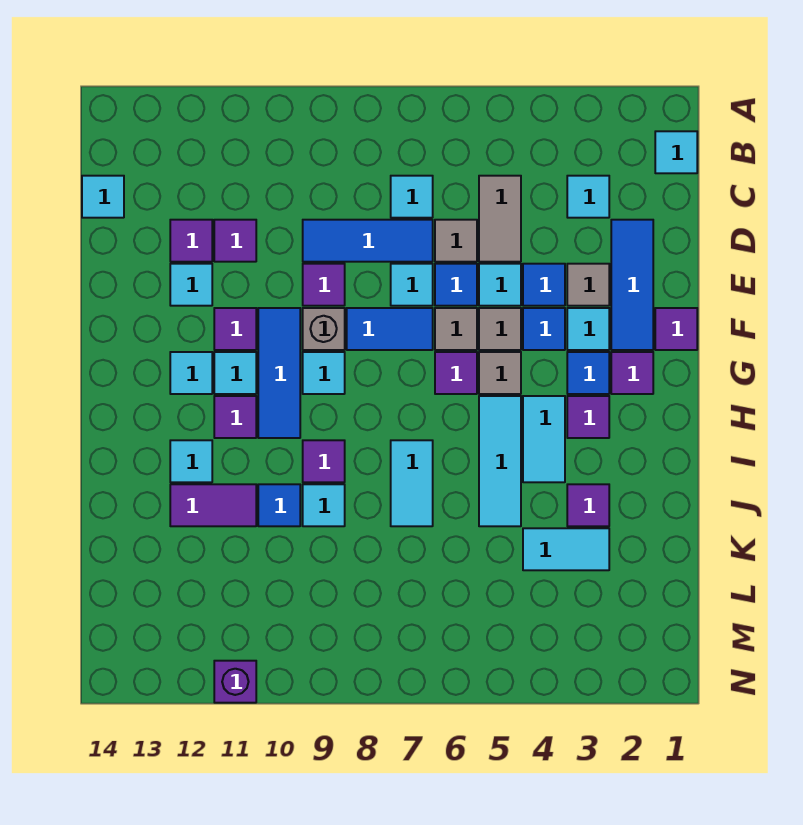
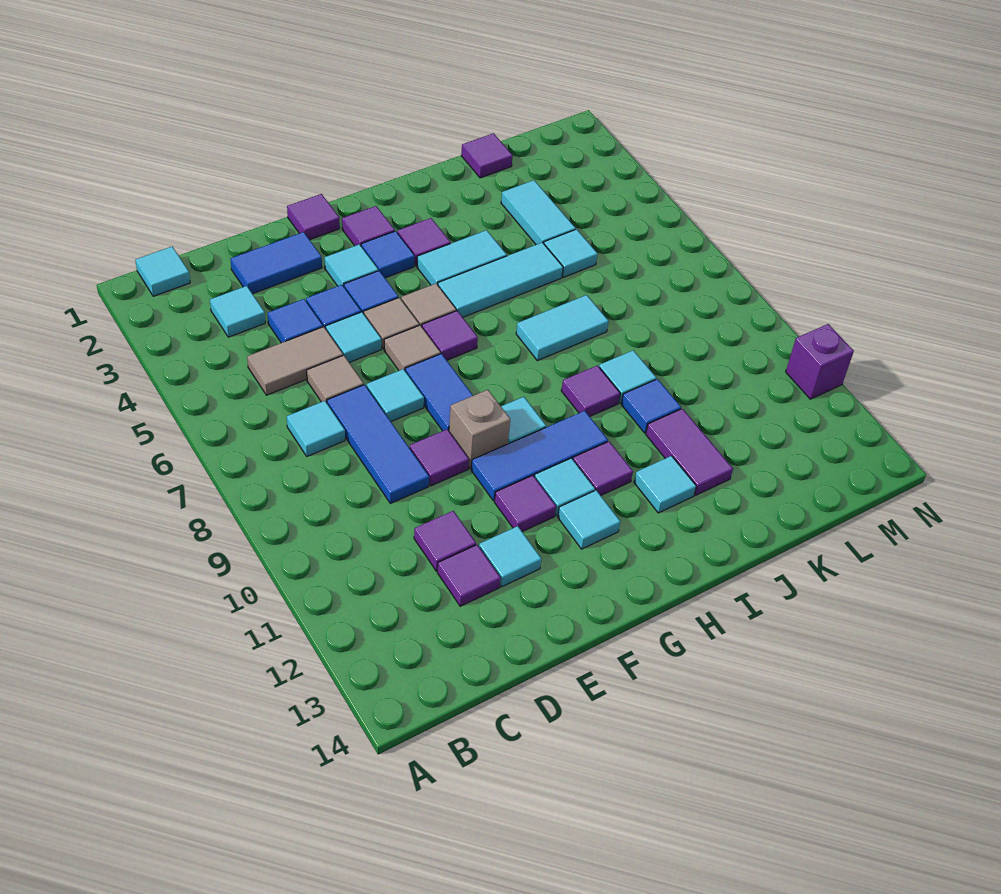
cyan 1x1 tile [82,176,124,218] -> cyan 1x1 tile moved to [544,229,597,277]
blue 1x3 tile [611,220,653,350] -> blue 1x2 tile [230,232,322,294]
grey 1x1 tile [567,264,609,306] -> none
blue 1x1 tile [435,264,477,306] -> blue 1x1 tile moved to [268,299,323,343]
purple 1x1 tile [567,484,609,526] -> purple 1x1 tile moved to [461,133,513,178]

